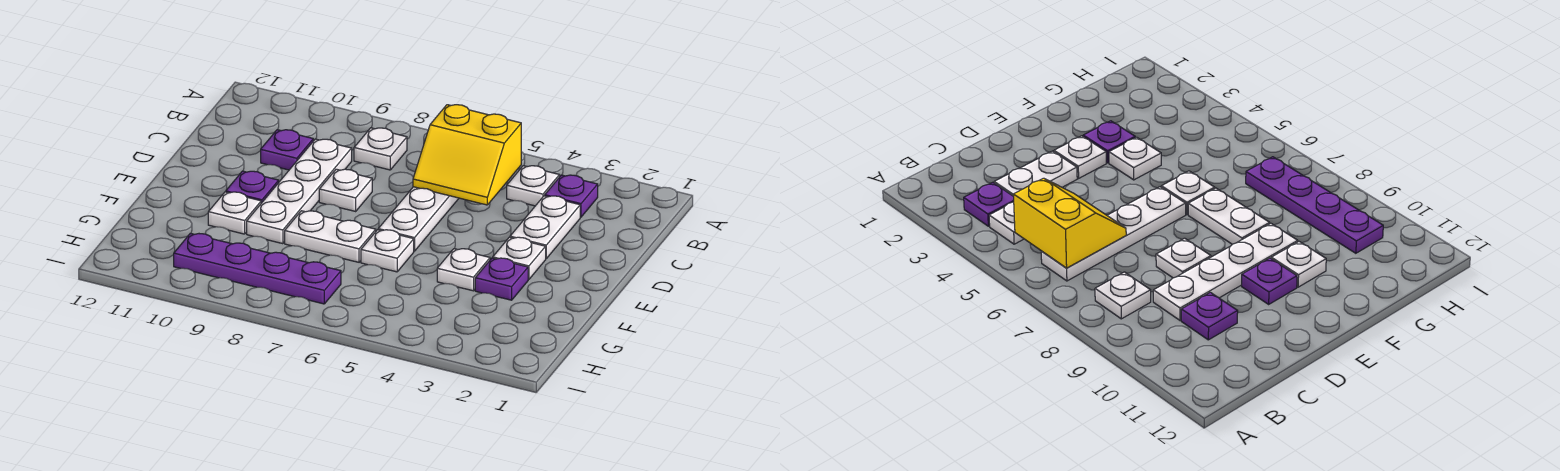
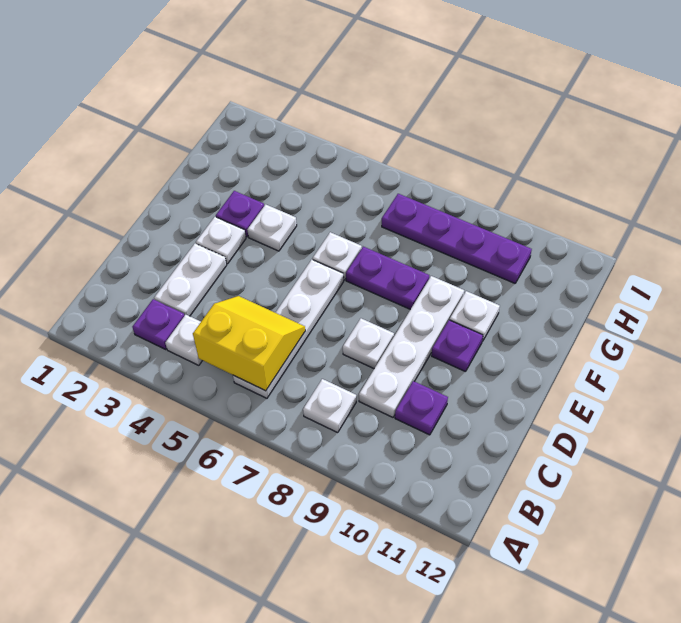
white 1x2 plate [285,211,376,262] -> purple 1x2 plate [346,247,429,309]

